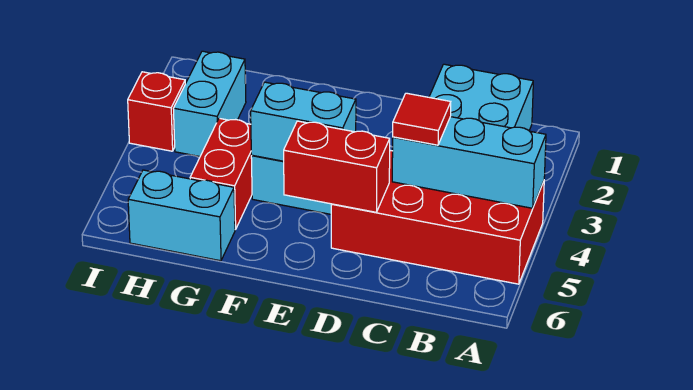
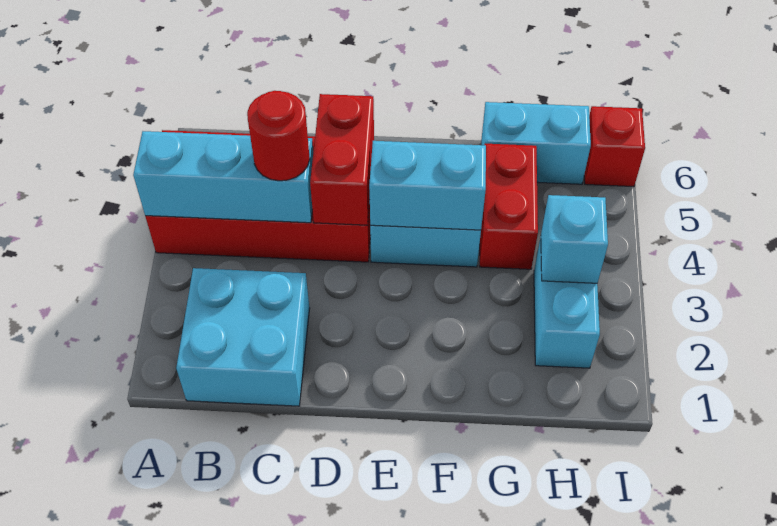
red 1x1 tile [393,93,451,145] -> red 1x1 round brick [247,91,310,181]
red 1x2 brick [283,121,390,212] -> red 1x2 brick turned to [310,94,374,225]
none -> cyan 1x1 brick [541,195,608,283]
red 1x1 brick [128,72,185,151] -> red 1x1 brick moved to [584,106,645,187]

